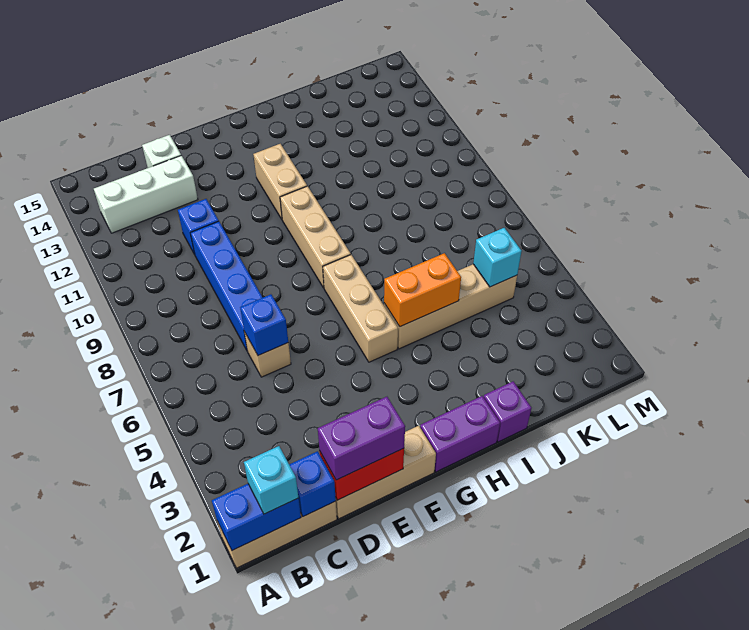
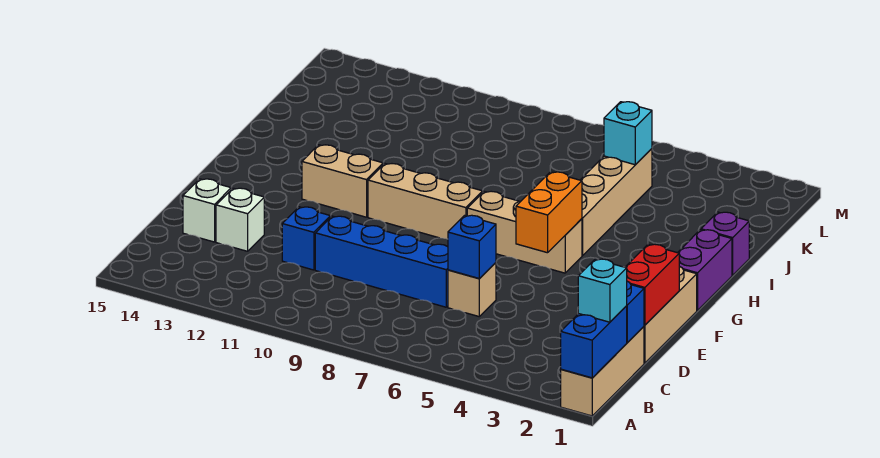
white 1x3 brick [94,156,198,233] -> white 1x1 brick [216,188,264,251]
purple 1x2 brick [318,397,405,480] -> none
orange 1x2 brick [384,253,461,327] -> orange 1x2 brick moved to [516,172,582,253]

